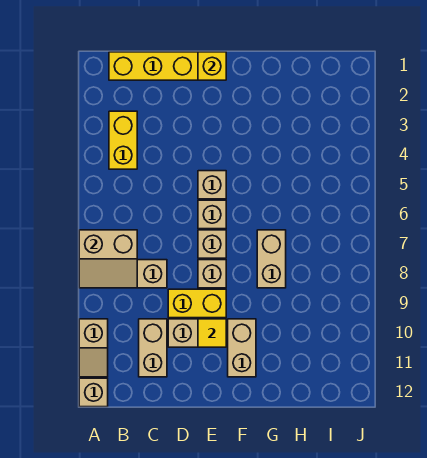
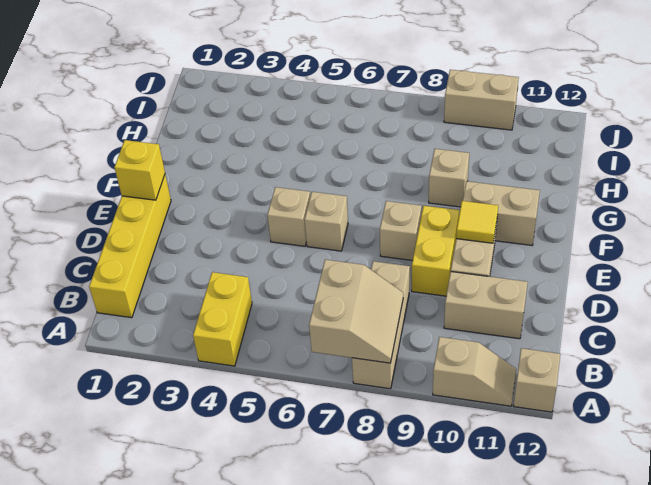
yellow 1x2 brick [109,111,137,169] -> yellow 1x2 brick turned to [193,272,252,366]
tan 1x1 brick [198,230,226,258] -> tan 1x1 brick moved to [429,149,469,207]
tan 1x2 brick [257,230,286,288] -> tan 1x2 brick moved to [444,70,519,130]

